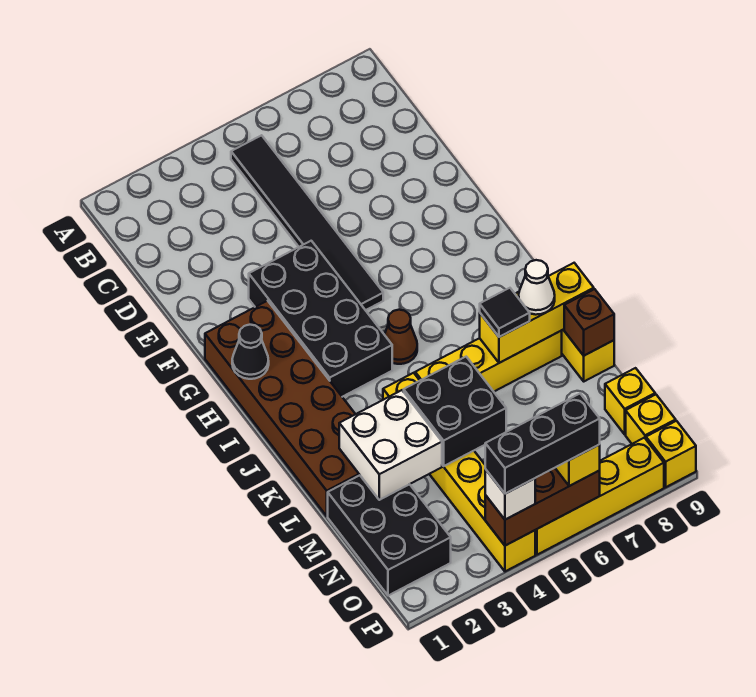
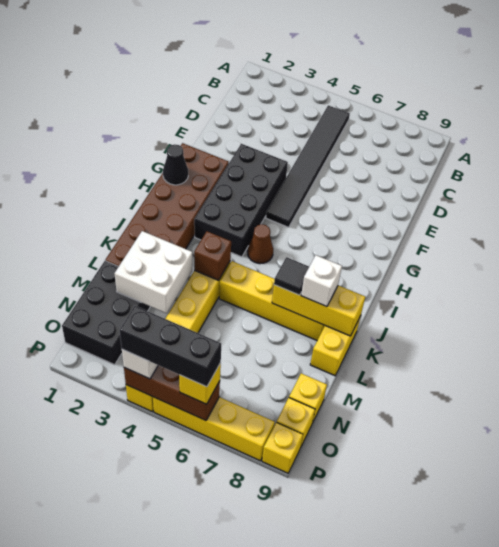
white 1x1 cone [519,260,555,315] -> white 1x1 brick [301,255,342,307]
black 2x2 brick [404,357,506,466] -> none
brown 1x1 brick [564,289,614,356] -> brown 1x1 brick moved to [194,231,231,281]

